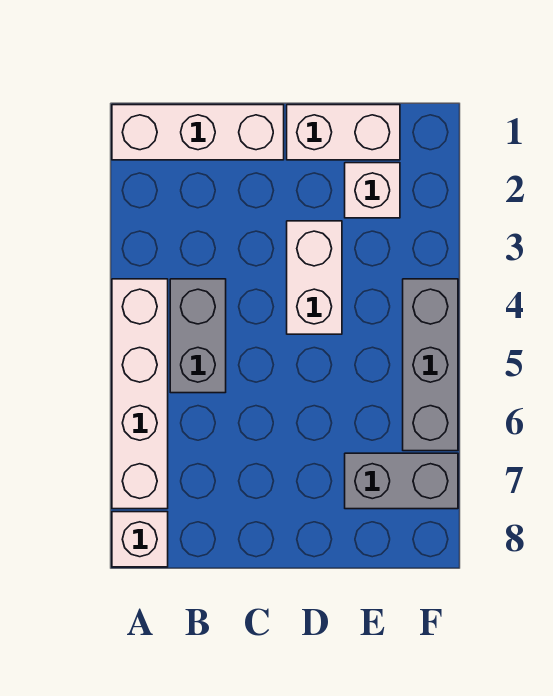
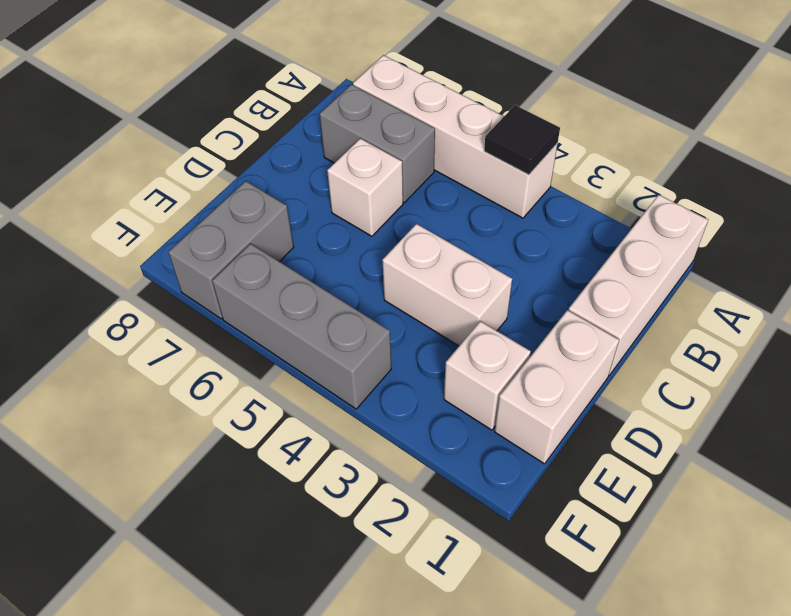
none -> black 1x1 tile [484,105,560,175]
white 1x1 brick [112,512,168,567] -> white 1x1 brick moved to [327,138,403,236]
grey 1x2 brick [170,279,226,393] -> grey 1x2 brick moved to [320,85,435,203]

